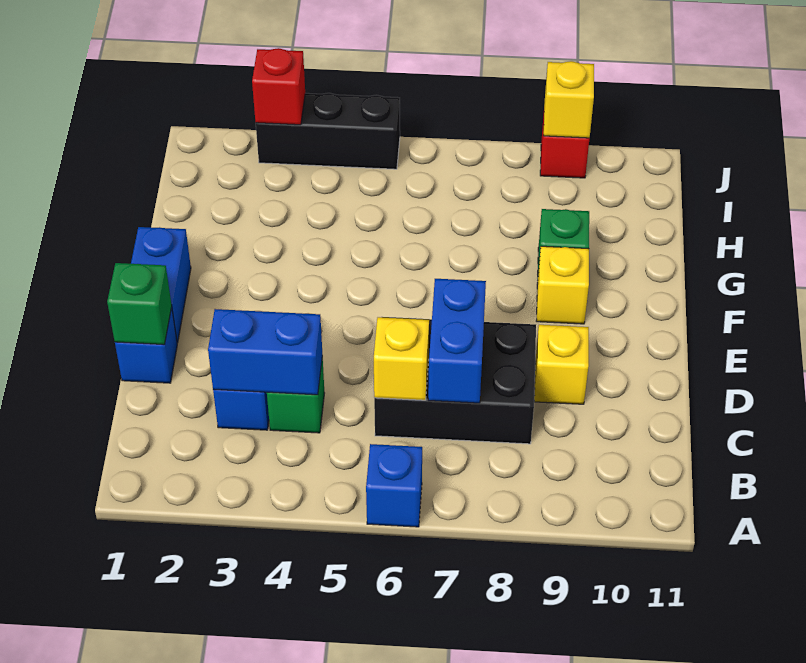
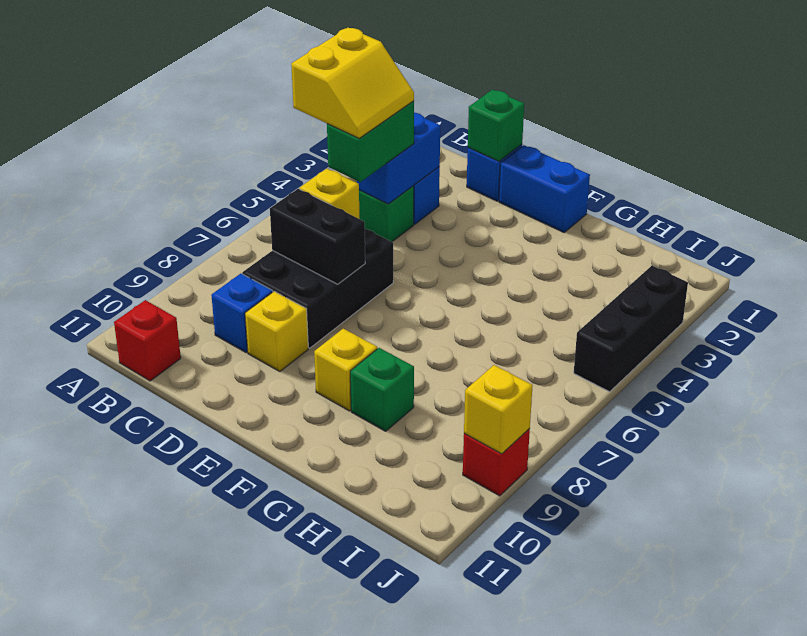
blue 1x1 brick [366,444,422,527] -> blue 1x1 brick moved to [211,274,273,352]
none -> yellow 2x2 slope [291,28,414,139]
none -> green 1x2 brick [327,101,414,182]
blue 1x2 brick [428,279,486,403] -> black 1x2 brick [270,189,365,284]
red 1x1 brick [252,48,305,125] -> red 1x1 brick moved to [114,300,181,381]

